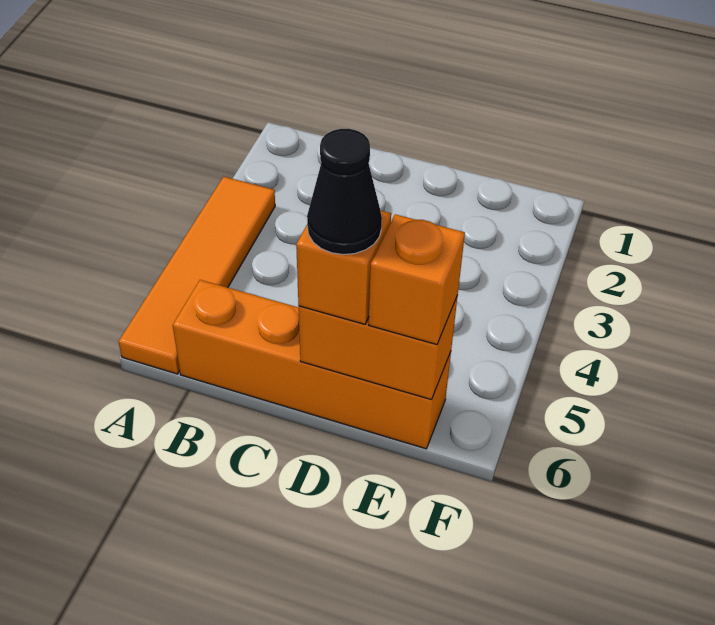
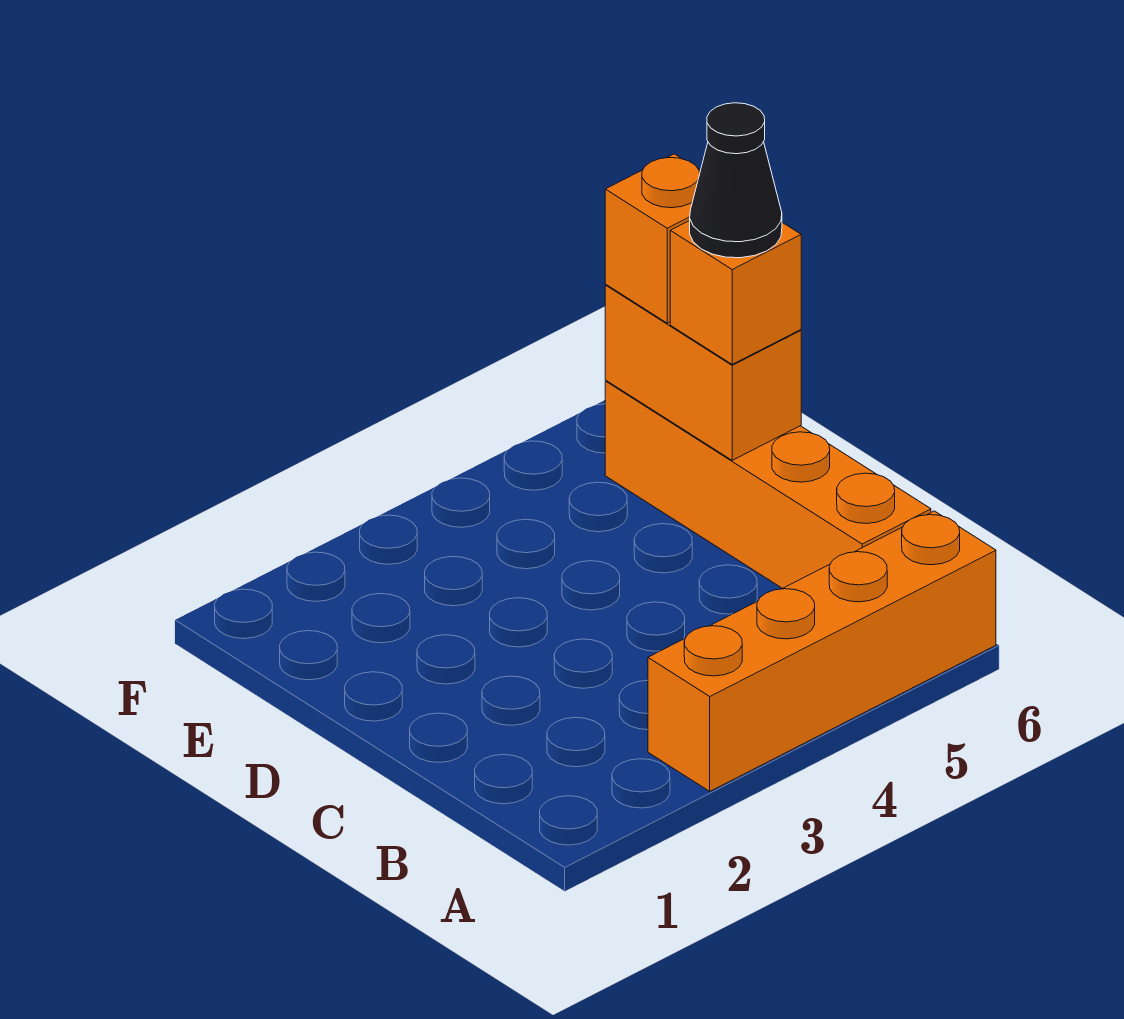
orange 1x4 tile [119,177,275,374] -> orange 1x4 brick [648,511,996,791]

